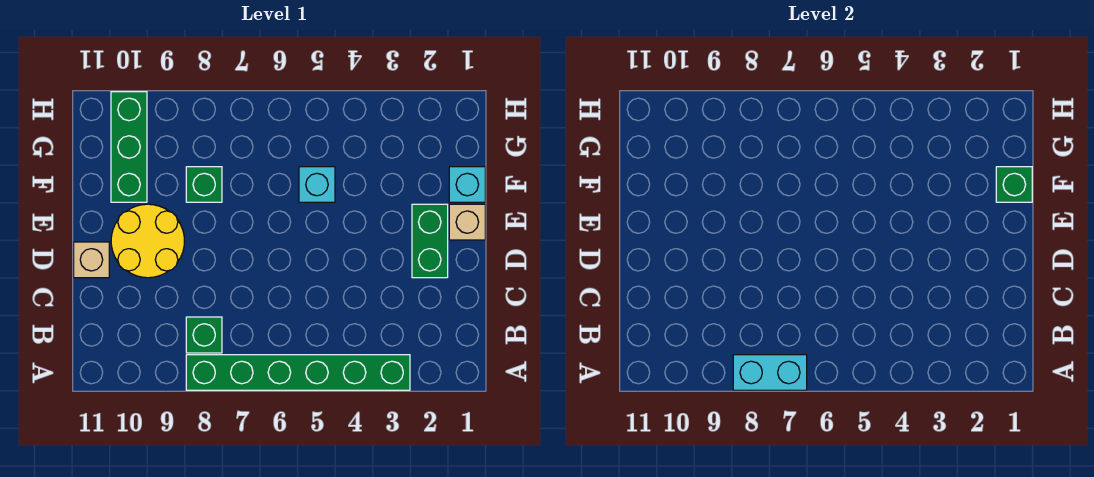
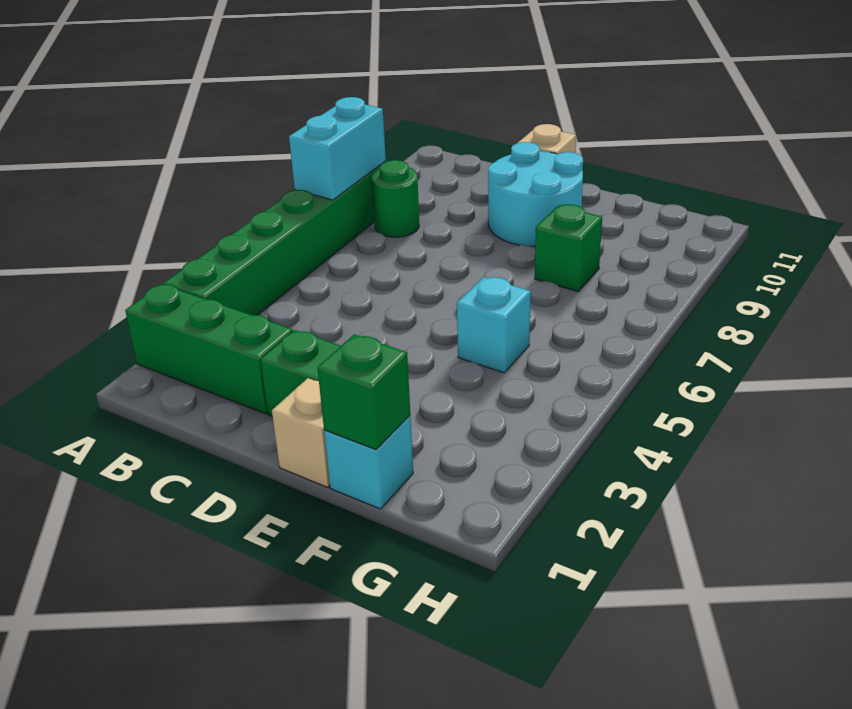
green 1x1 brick [186,317,222,353] -> green 1x1 round brick [372,160,419,237]
yellow 2x2 round brick [111,204,184,278] -> cyan 2x2 round brick [488,142,583,246]
green 1x3 brick [111,92,147,202] -> green 1x3 brick moved to [125,284,293,414]

